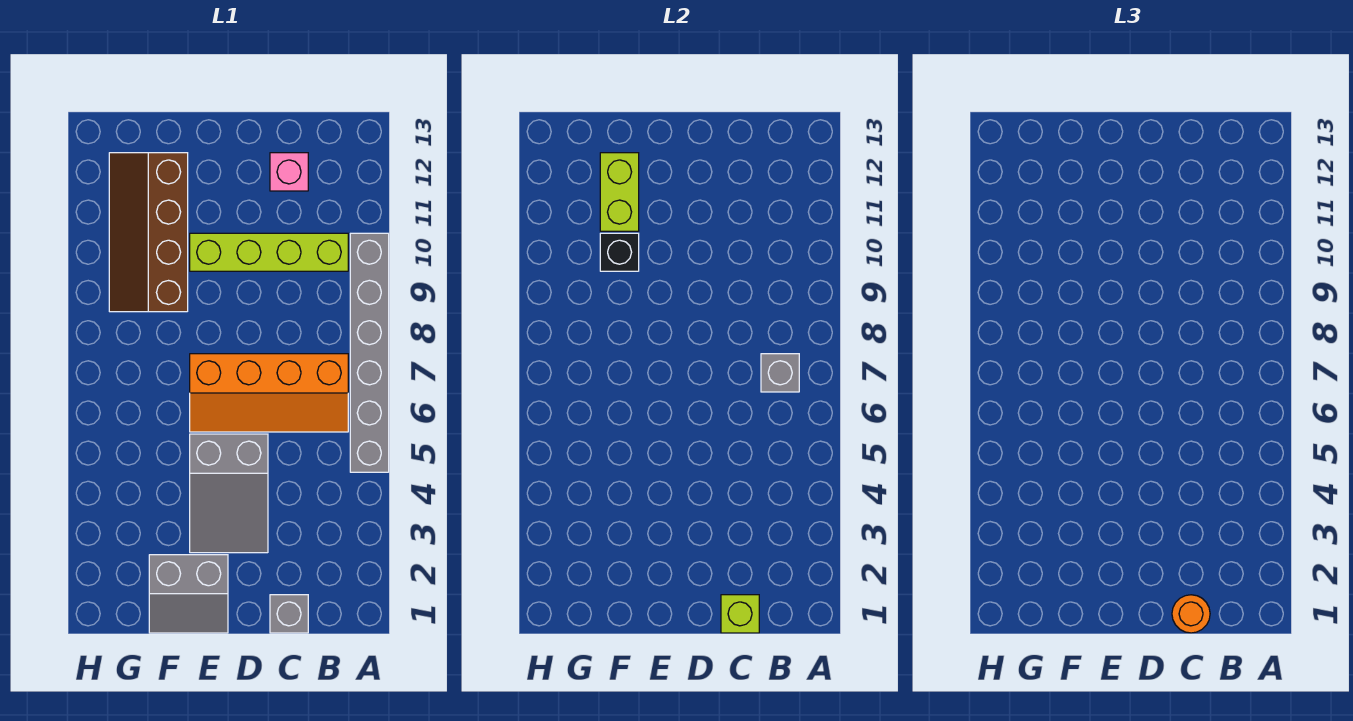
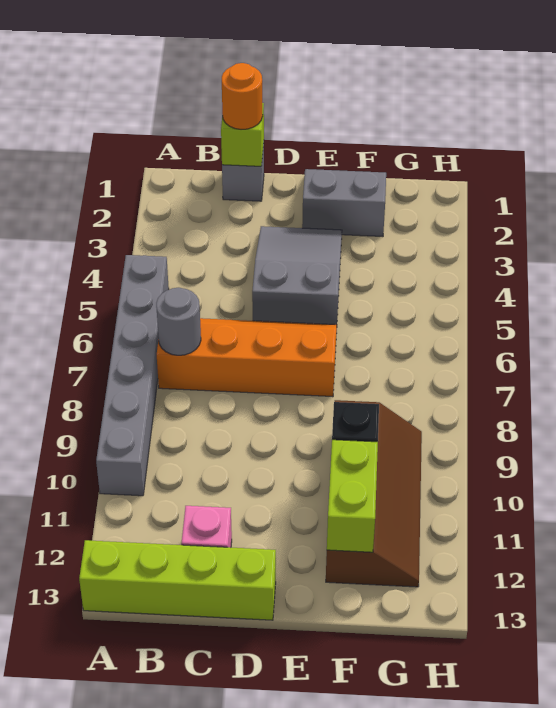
grey 1x1 brick [761,354,799,392] -> grey 1x1 round brick [156,288,201,355]
lime 1x4 brick [190,233,348,271] -> lime 1x4 brick moved to [79,540,276,620]

